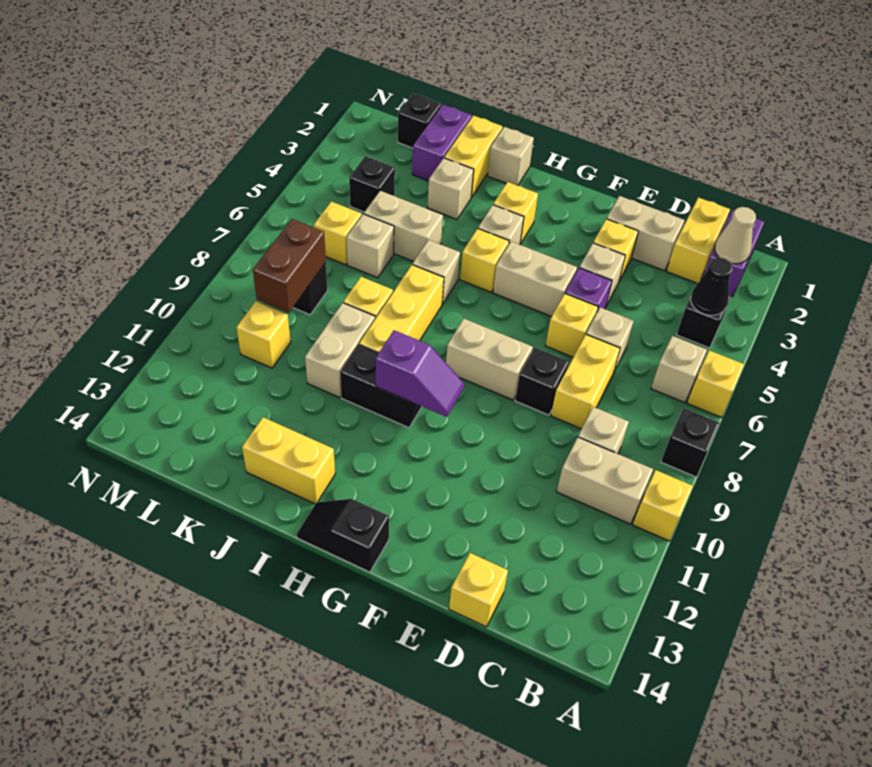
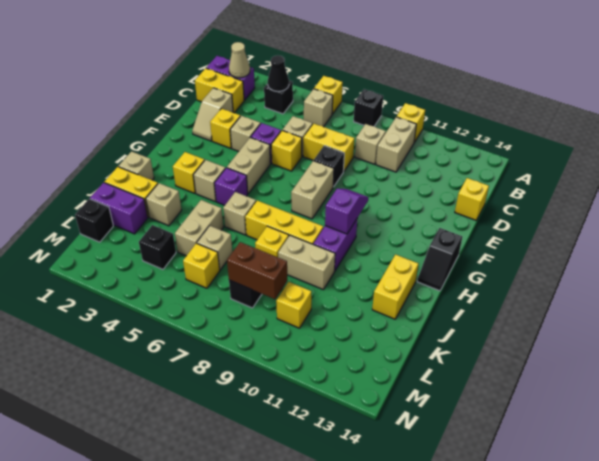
tan 1x2 brick [607,196,685,271] -> tan 1x2 slope [192,88,233,141]
yellow 1x1 brick [460,228,509,292] -> purple 1x1 brick [215,168,248,205]
black 1x2 brick [340,344,422,428] -> purple 1x2 brick [313,219,357,271]

